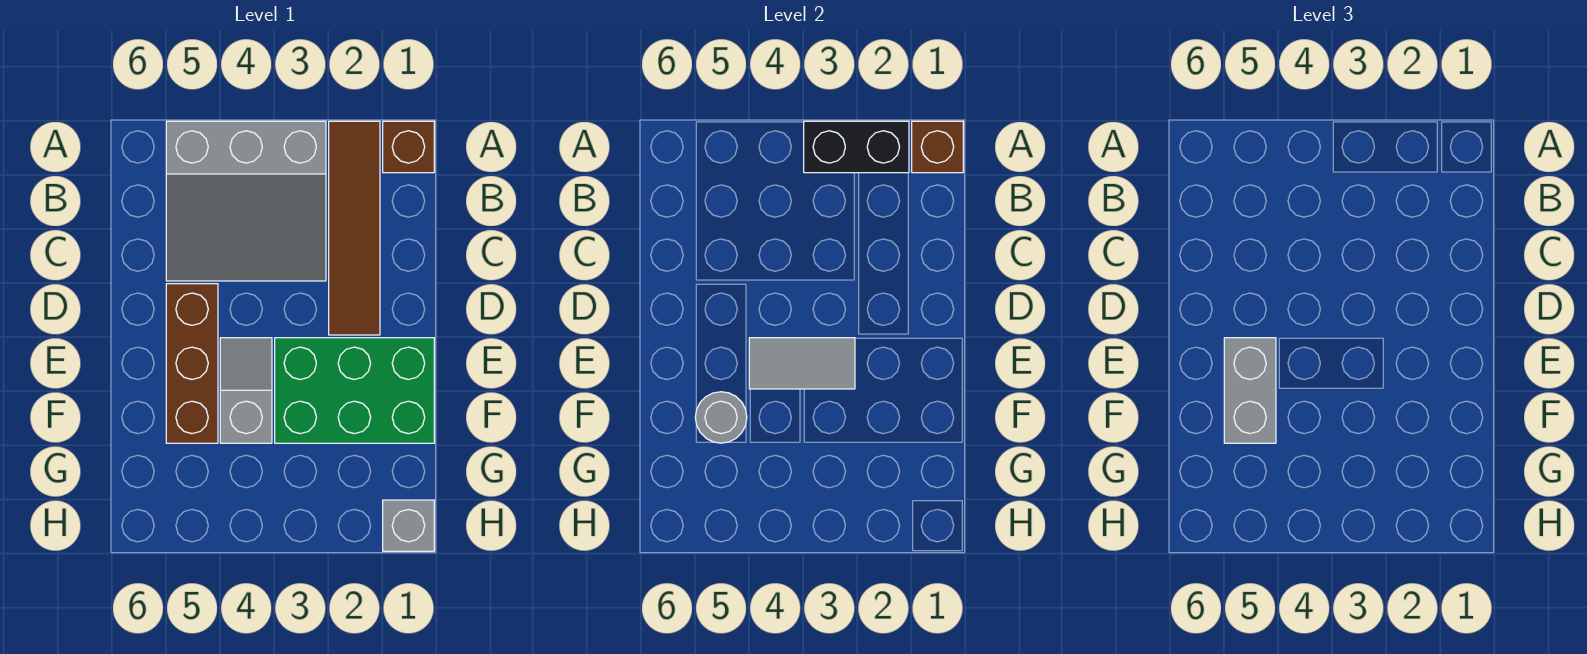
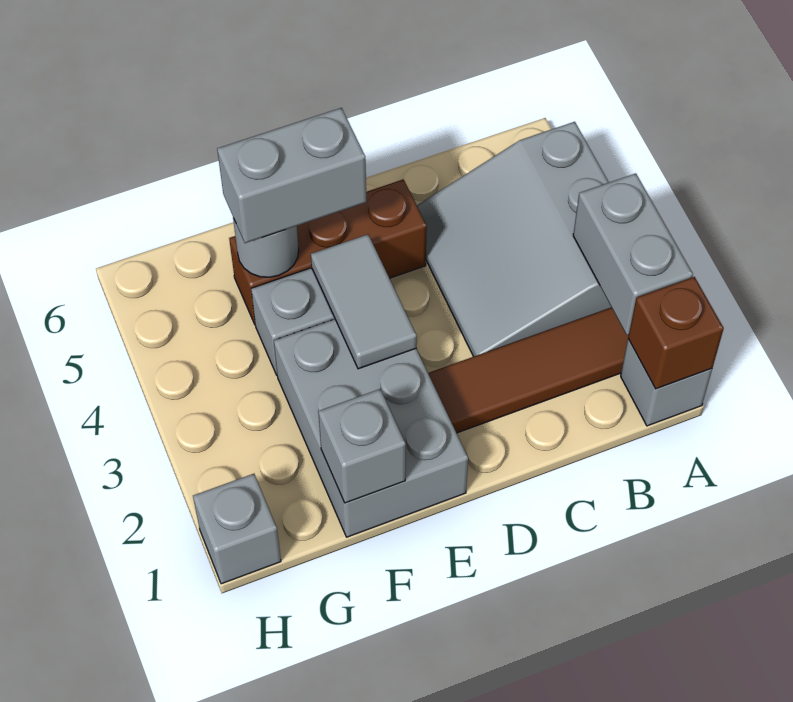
brown 1x1 brick [383,121,434,173] -> grey 1x1 brick [621,339,712,426]
black 1x2 brick [804,121,909,173] -> grey 1x2 brick [573,173,693,335]
green 2x3 brick [275,338,434,443] -> grey 2x3 brick [274,319,468,537]
none -> grey 1x1 brick [318,389,406,503]

